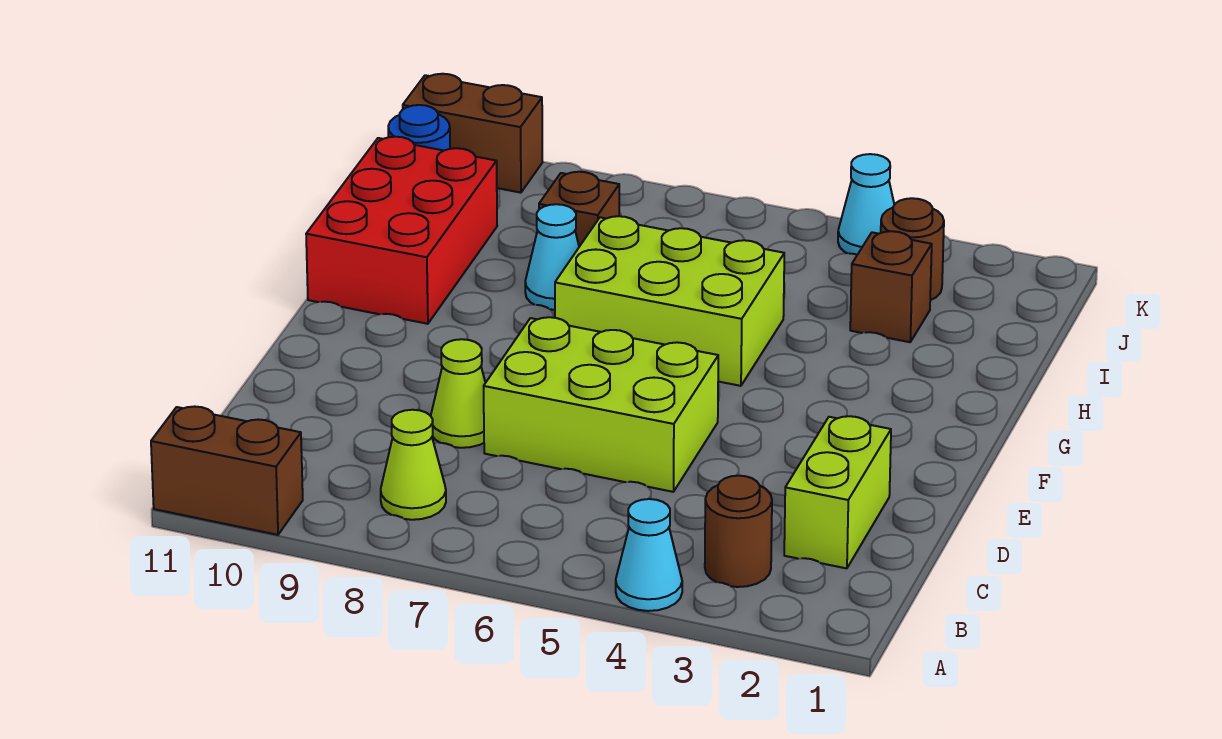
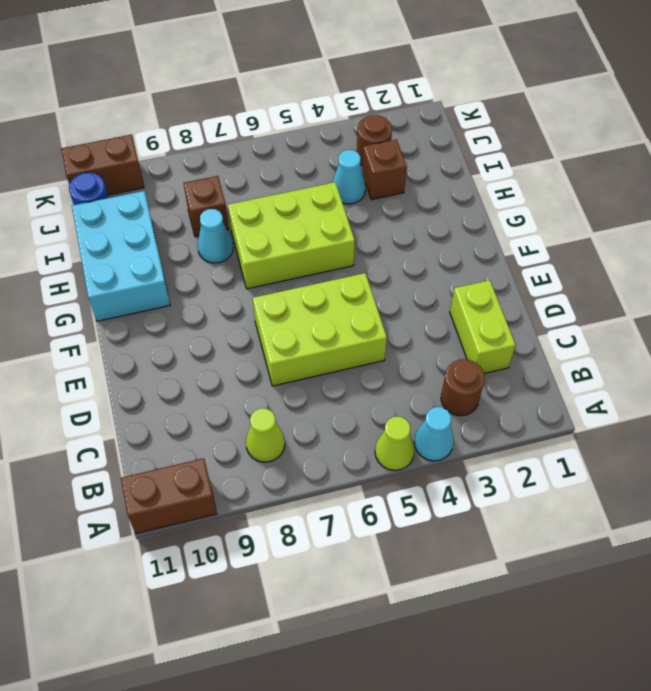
lime 1x1 cone [431,339,485,448] -> lime 1x1 cone moved to [375,417,414,470]
red 2x3 brick [306,137,497,324] -> cyan 2x3 brick [72,191,170,321]
cyan 1x1 cone [838,154,894,255] -> cyan 1x1 cone moved to [332,150,366,204]

